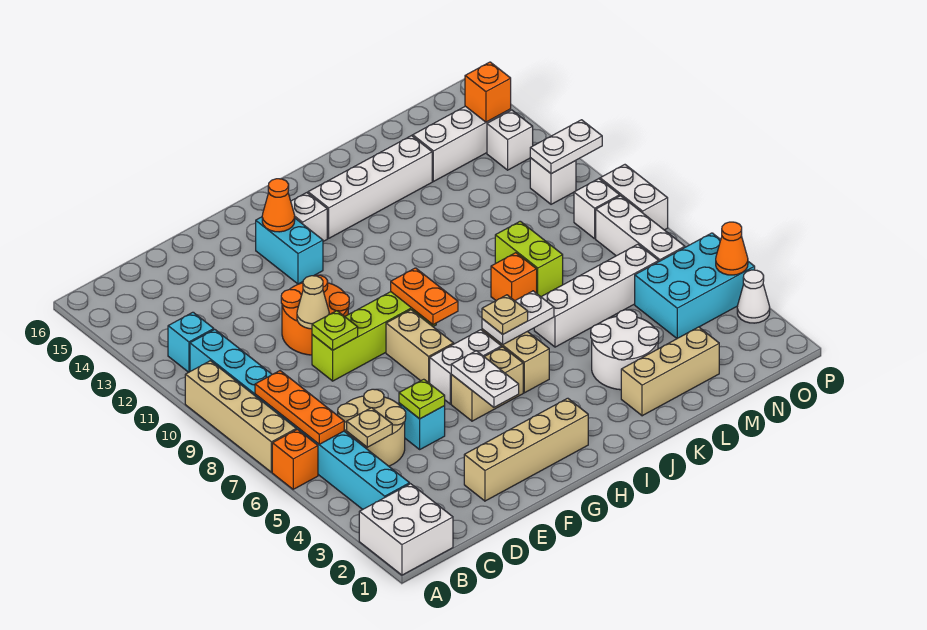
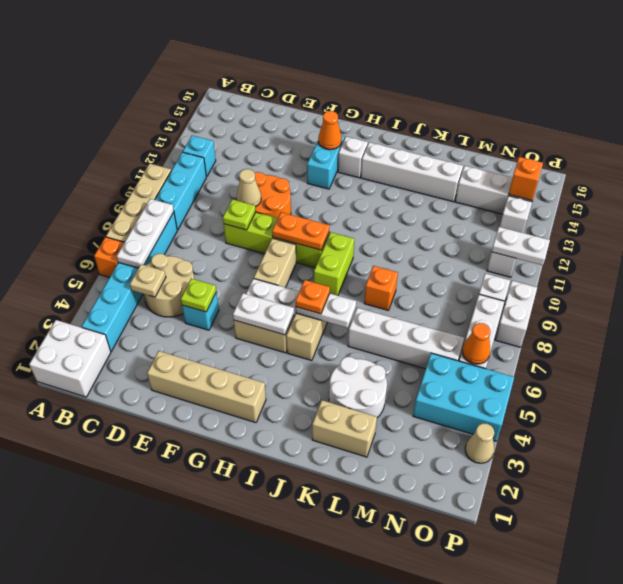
orange 1x3 plate [255,371,344,444] -> white 1x3 plate [117,199,174,268]
white 1x2 plate [451,351,519,407] -> white 1x2 plate turned to [233,293,294,335]
orange 1x2 plate [391,268,458,325] -> orange 1x2 plate turned to [272,212,330,250]
tan 1x1 plate [482,295,528,334] -> orange 1x1 plate [296,280,330,314]
tan 1x3 brick [621,327,719,416] -> tan 1x2 brick [312,400,377,457]
lime 1x2 brick [495,221,563,297] -> lime 1x2 brick moved to [314,232,354,296]
white 1x1 cone [737,270,770,323] -> tan 1x1 cone [465,423,494,463]
orange 1x1 cone [716,222,748,275] -> orange 1x1 cone moved to [462,323,490,364]

